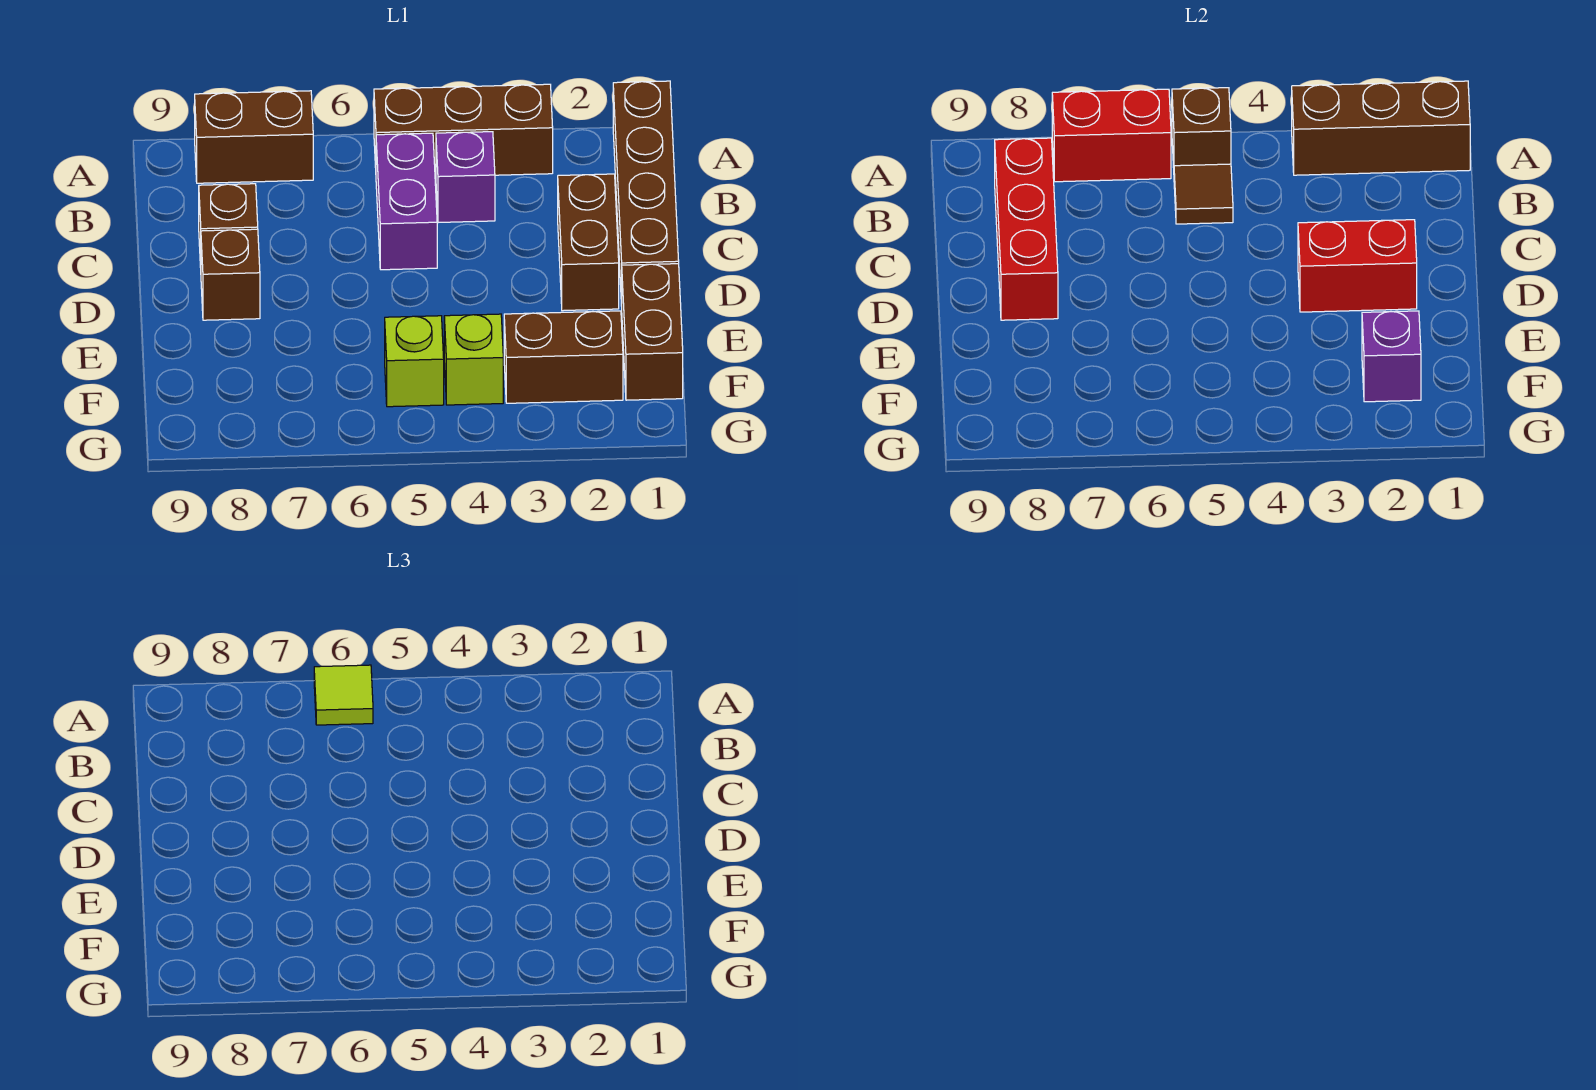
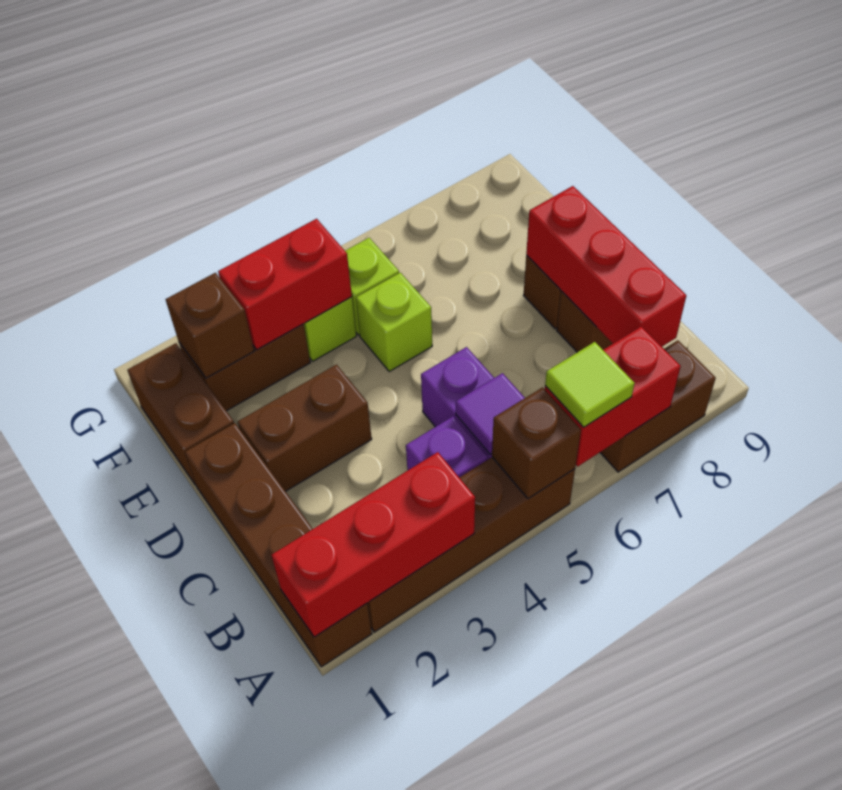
brown 1x3 brick [1292,81,1470,175] -> red 1x3 brick [271,452,475,637]
brown 1x3 brick [374,84,553,177] -> brown 1x4 brick [368,457,575,632]
brown 1x1 tile [1174,164,1233,224] -> purple 1x1 tile [456,373,525,455]
brown 1x2 brick [558,174,619,311] -> brown 1x2 brick turned to [237,365,372,492]
red 1x2 brick [1298,220,1417,312] -> red 1x2 brick moved to [218,219,352,350]
none -> lime 1x1 brick [356,273,432,372]
purple 1x1 brick [1362,311,1421,402] -> brown 1x1 brick [166,273,254,378]

